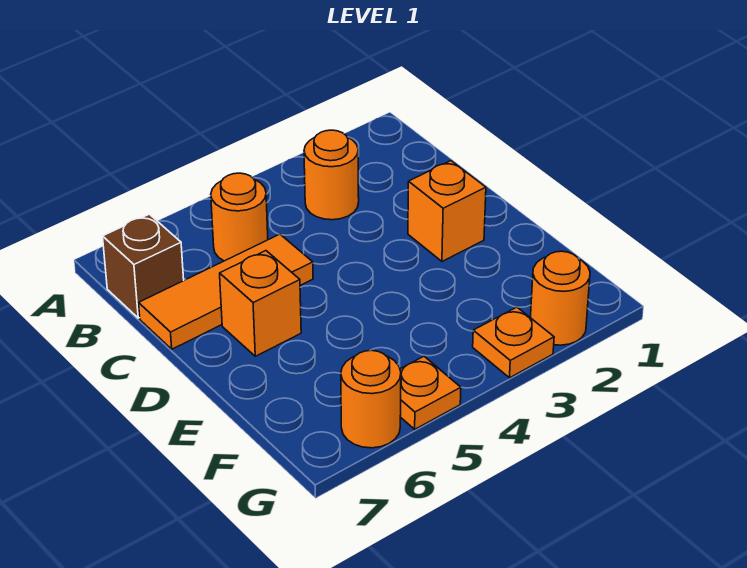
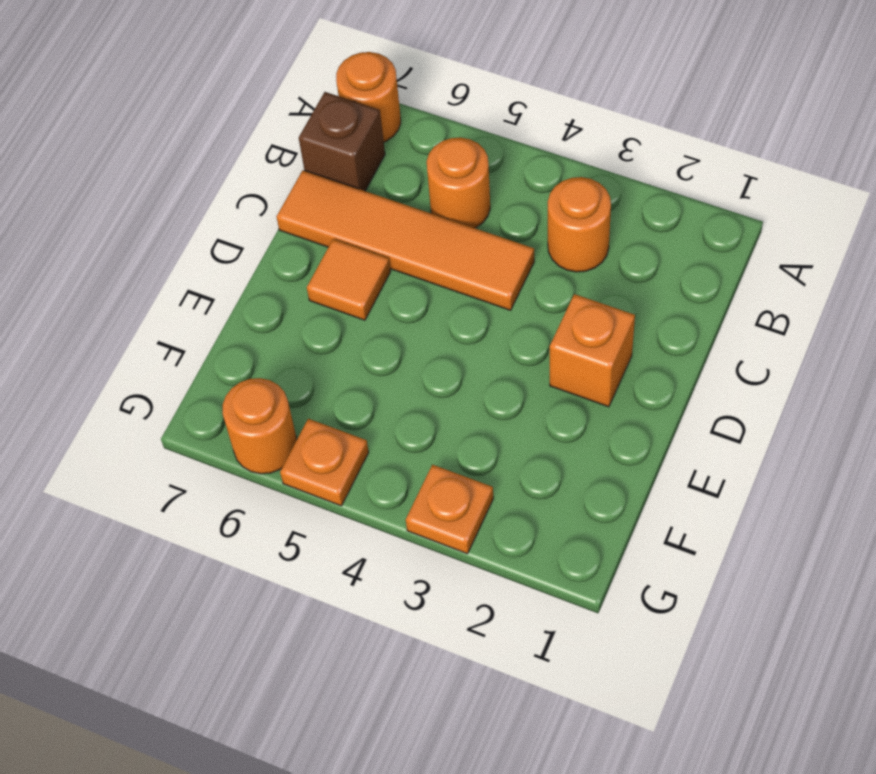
orange 1x3 tile [139,234,313,349] -> orange 1x4 tile [277,170,534,310]
orange 1x1 brick [220,251,301,356] -> orange 1x1 tile [307,239,391,320]
orange 1x1 round brick [530,251,590,345] -> orange 1x1 round brick moved to [336,52,401,142]

